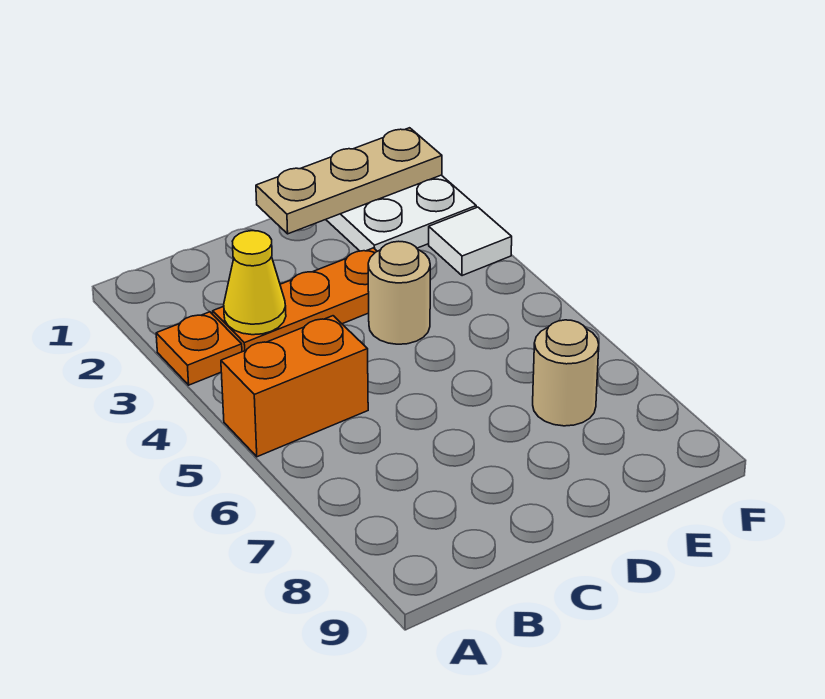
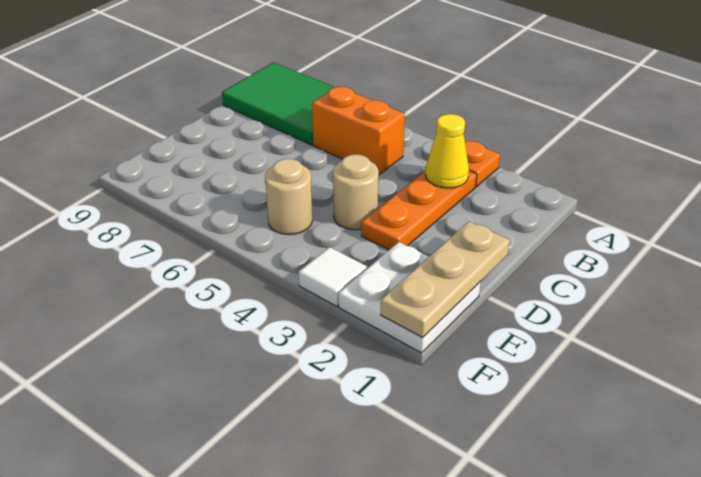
orange 1x2 brick [221,316,368,457] -> orange 1x2 brick turned to [312,87,405,175]
none -> green 2x3 tile [222,62,335,145]
tan 1x1 round brick [533,320,599,426] -> tan 1x1 round brick moved to [265,159,312,235]

